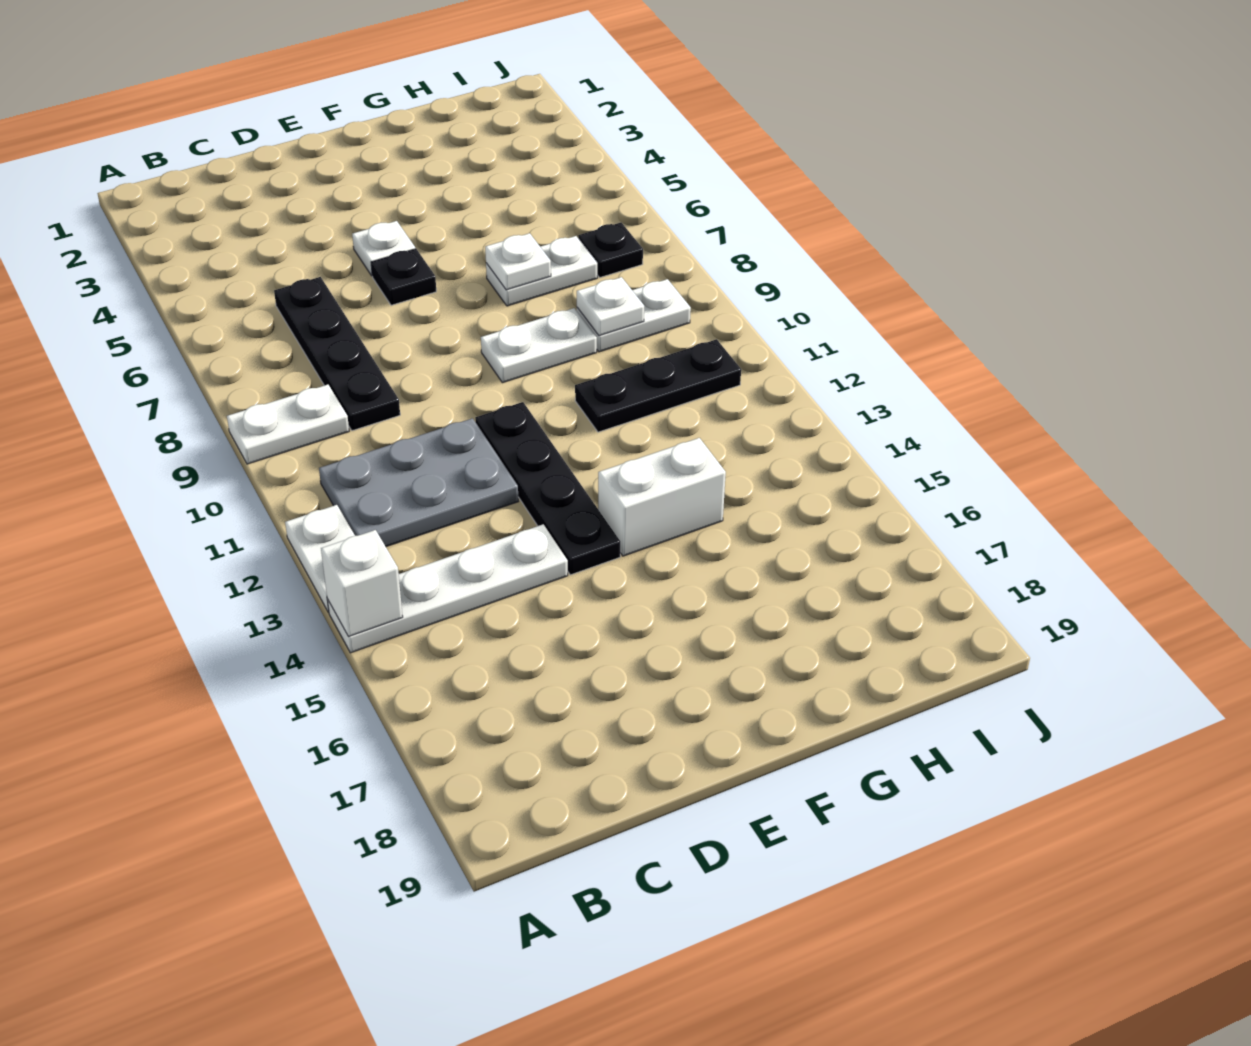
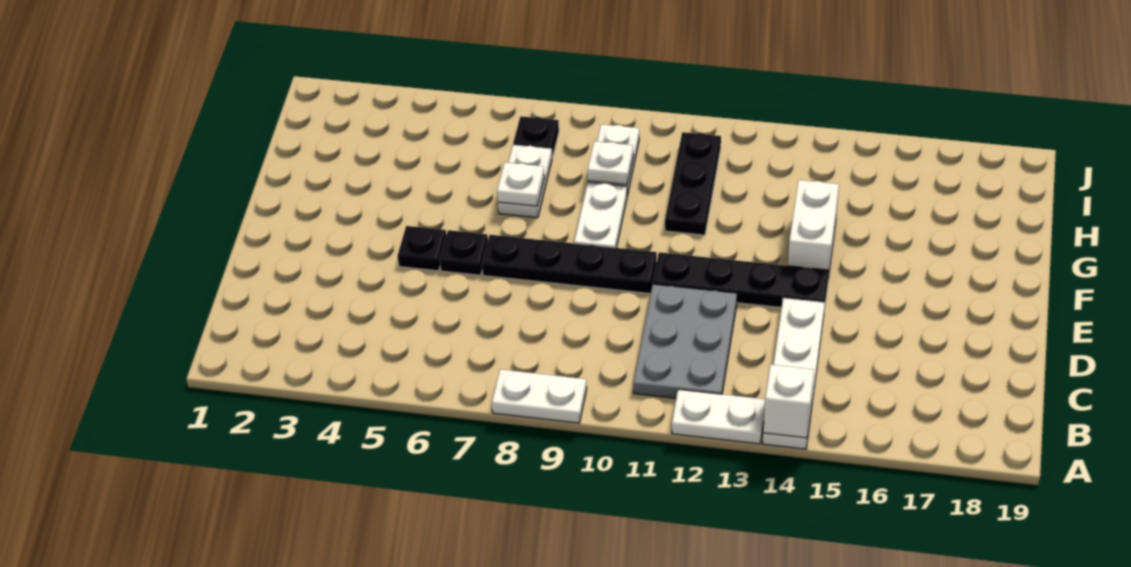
white 1x2 plate [227,385,349,464] -> white 1x2 plate turned to [492,369,587,423]
black 1x4 plate [274,277,400,431] -> black 1x4 plate moved to [482,235,657,294]
white 1x1 plate [352,221,415,276] -> black 1x1 plate [398,226,446,271]

